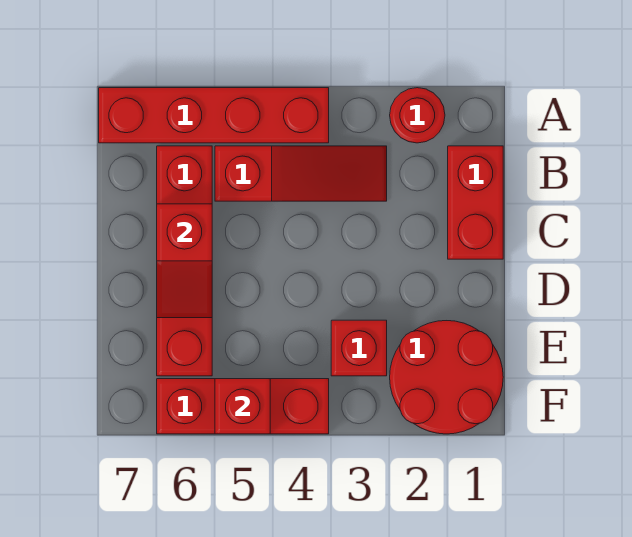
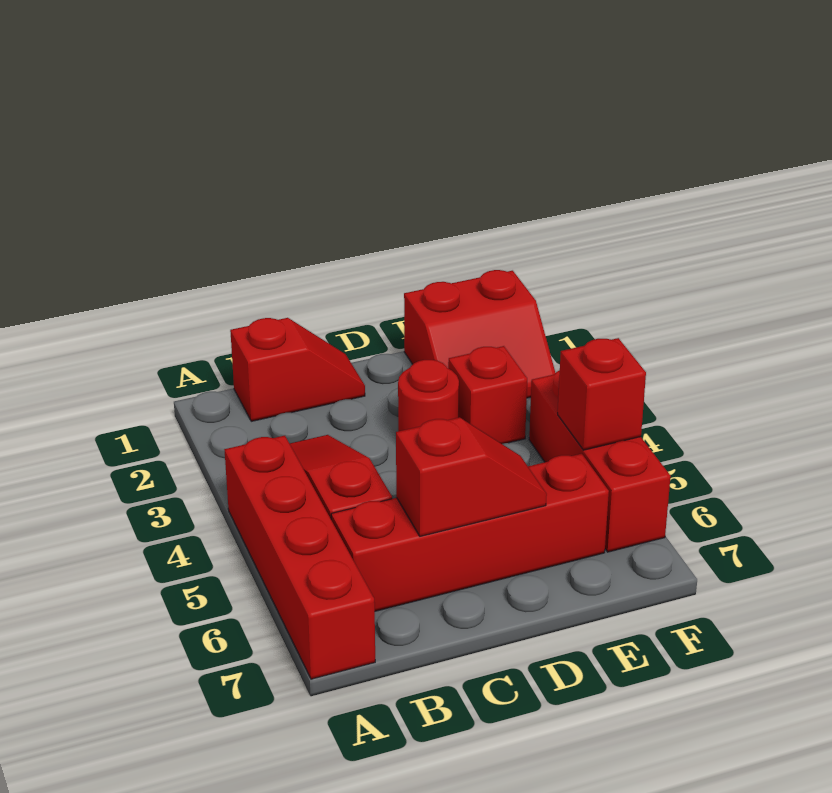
red 1x1 round brick [390,88,445,143] -> red 1x1 round brick moved to [398,360,459,431]
red 1x2 brick [448,146,503,259] -> red 1x2 slope [230,318,365,421]
red 2x2 round brick [390,321,503,434] -> red 2x2 slope [404,270,555,398]

